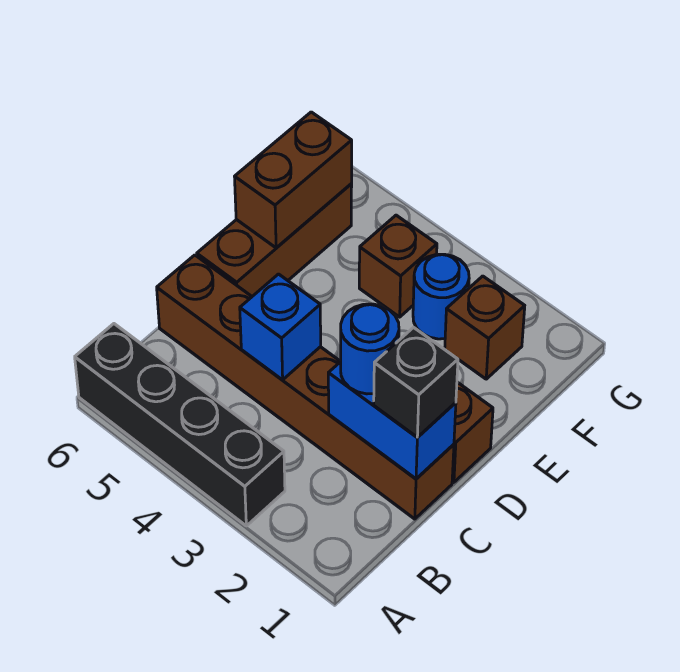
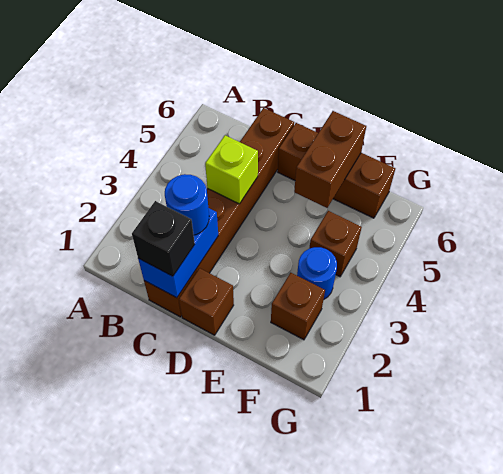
black 1x4 brick [75,324,285,526] -> none
blue 1x1 brick [240,274,321,380] -> lime 1x1 brick [205,135,258,204]
brown 1x2 brick [235,112,352,248] -> brown 1x2 brick turned to [294,111,366,208]

